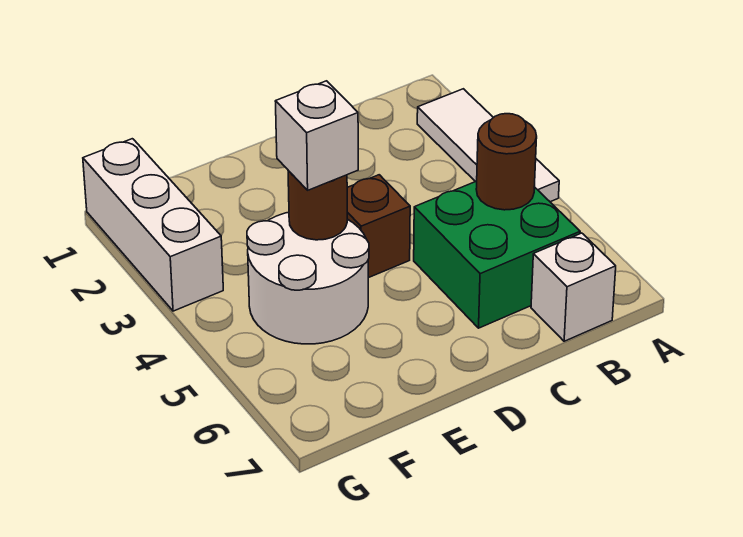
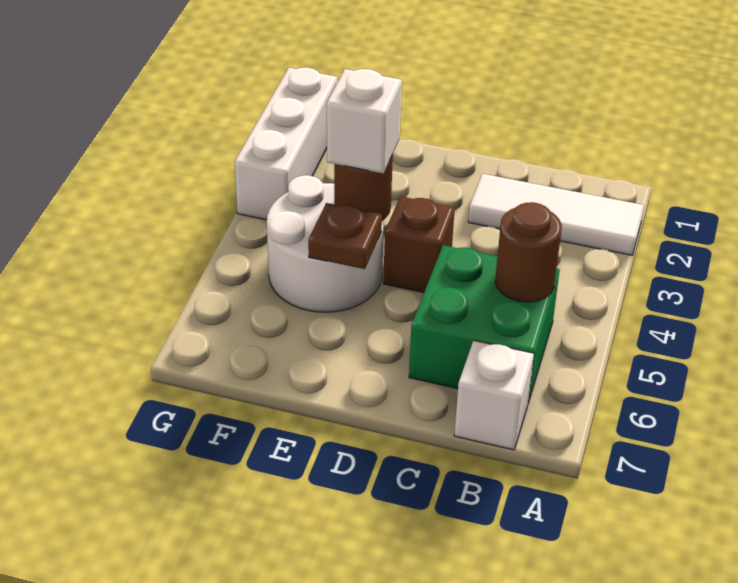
white 1x3 tile [417,89,559,202] -> white 1x3 tile turned to [468,174,644,255]
none -> brown 1x1 plate [308,203,382,269]

